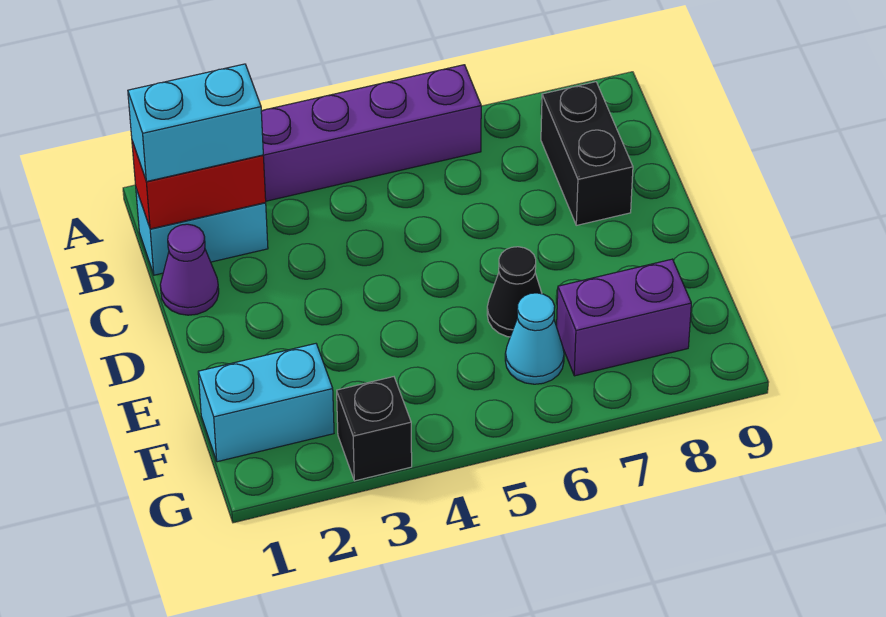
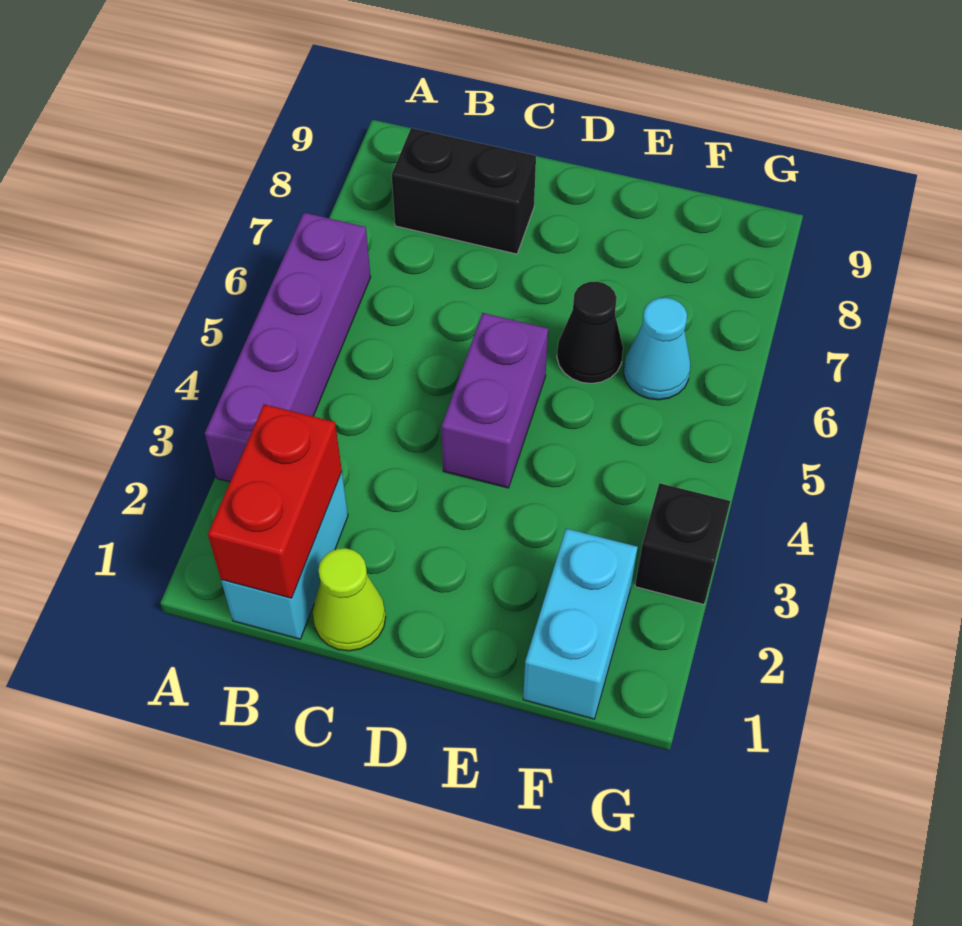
cyan 1x2 brick [128,64,263,182] -> none
purple 1x1 cone [160,224,219,315] -> lime 1x1 cone [313,548,386,651]
purple 1x2 brick [557,259,691,376] -> purple 1x2 brick moved to [441,313,548,488]

